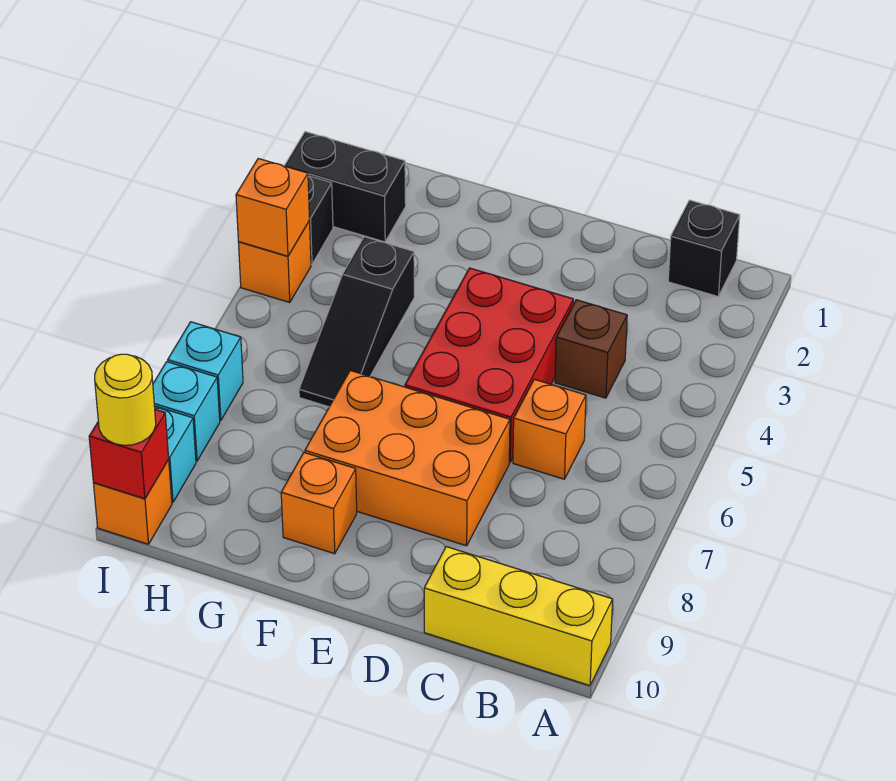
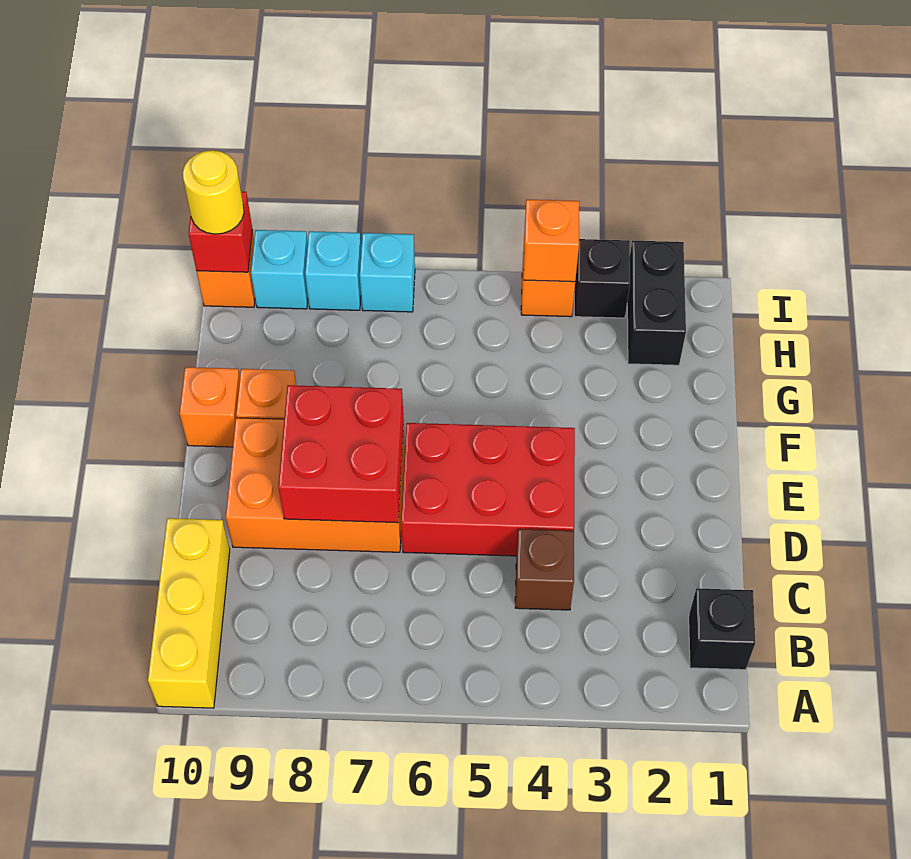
orange 1x1 brick [513,379,586,479] -> orange 1x1 brick moved to [180,367,240,447]
orange 2x3 brick [305,371,510,546] -> orange 2x3 brick turned to [226,418,405,552]
none -> red 2x2 brick [278,385,404,523]
black 1x3 slope [299,237,414,407] -> none

